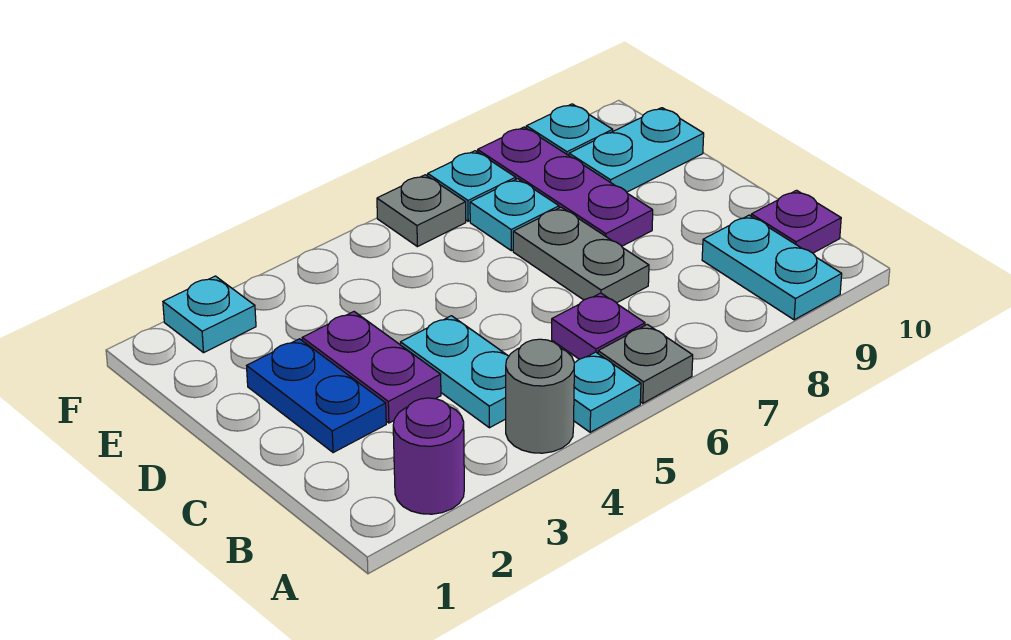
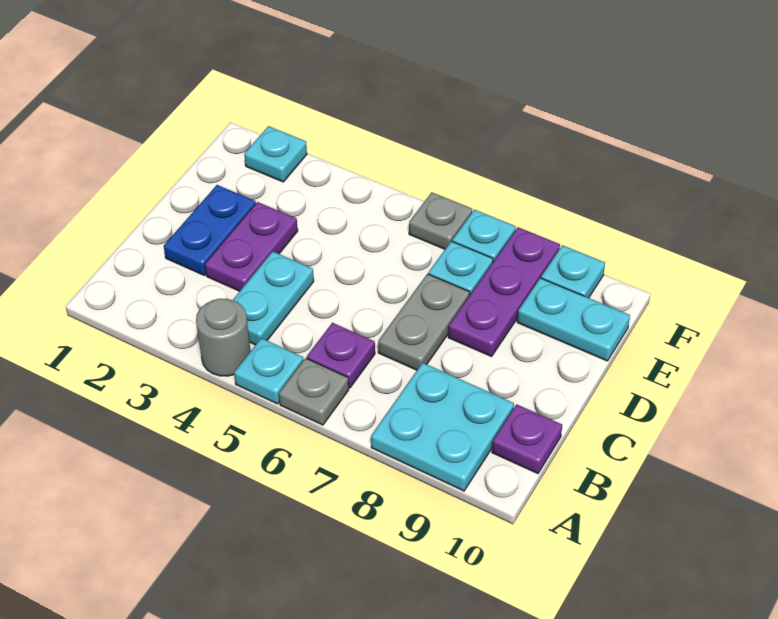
purple 1x1 round brick [393,398,464,514] -> none
cyan 1x2 plate [702,215,842,320] -> cyan 2x2 plate [371,363,514,491]

